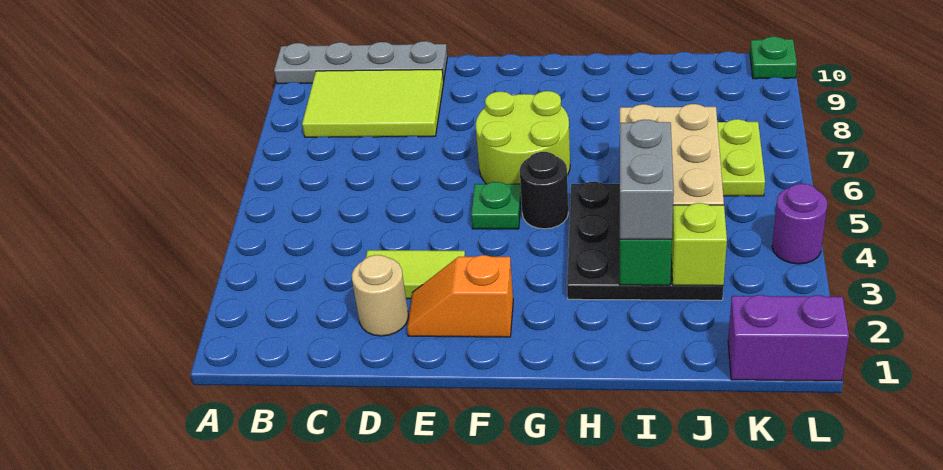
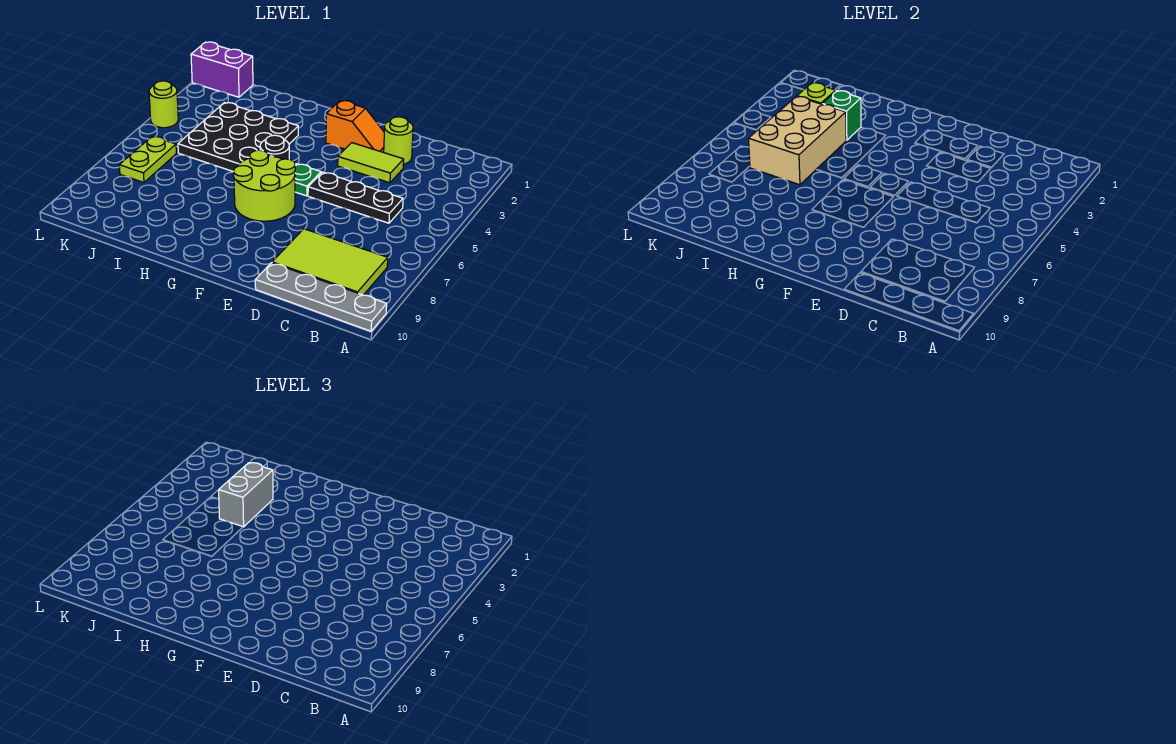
none -> black 1x3 plate [308,172,403,223]
tan 1x1 round brick [352,255,408,336] -> lime 1x1 round brick [384,117,413,164]
purple 1x1 round brick [772,184,827,264] -> lime 1x1 round brick [149,81,178,128]
green 1x1 plate [750,37,797,79] -> none

